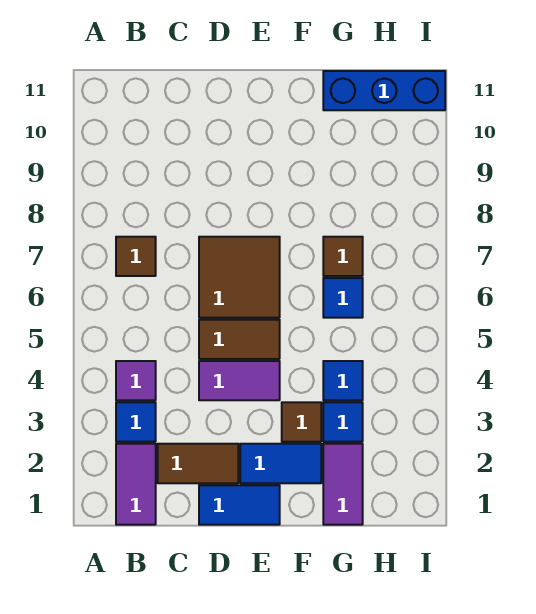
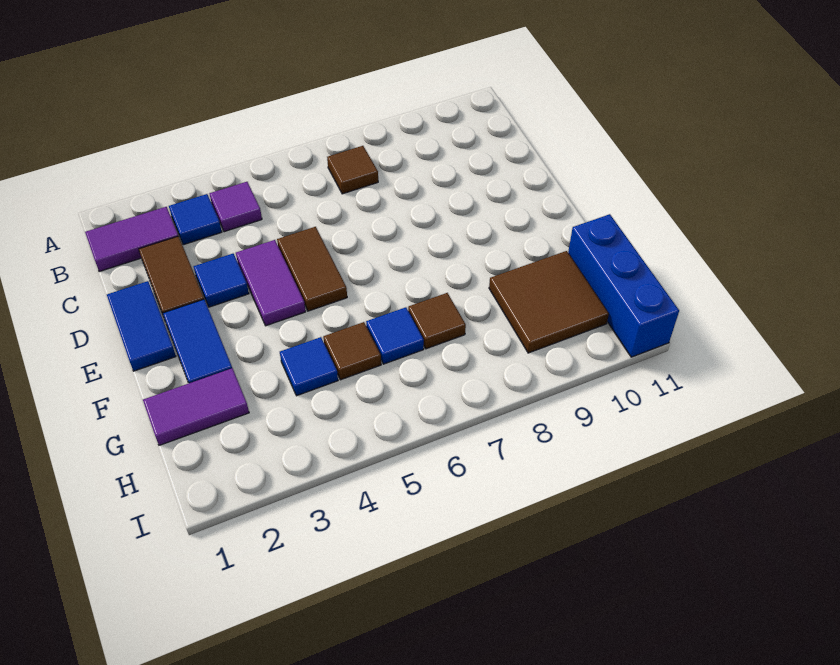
brown 2x2 tile [199,237,280,318] -> brown 2x2 tile moved to [489,251,609,353]
brown 1x1 tile [282,402,321,442] -> brown 1x1 tile moved to [323,322,381,380]
blue 1x1 tile [323,402,363,442] -> blue 1x1 tile moved to [194,254,249,307]

